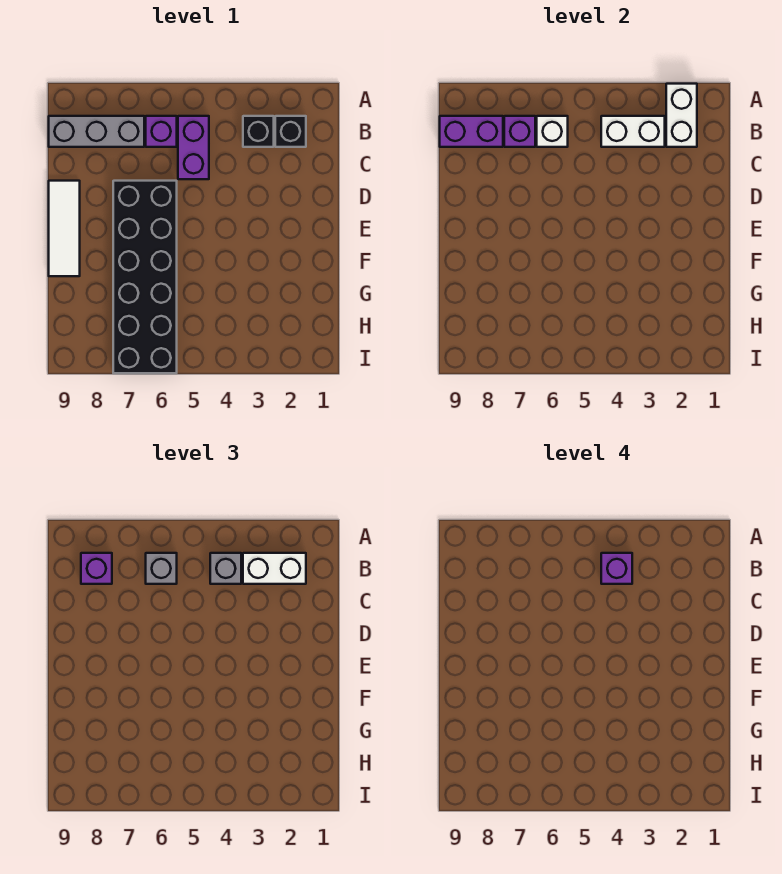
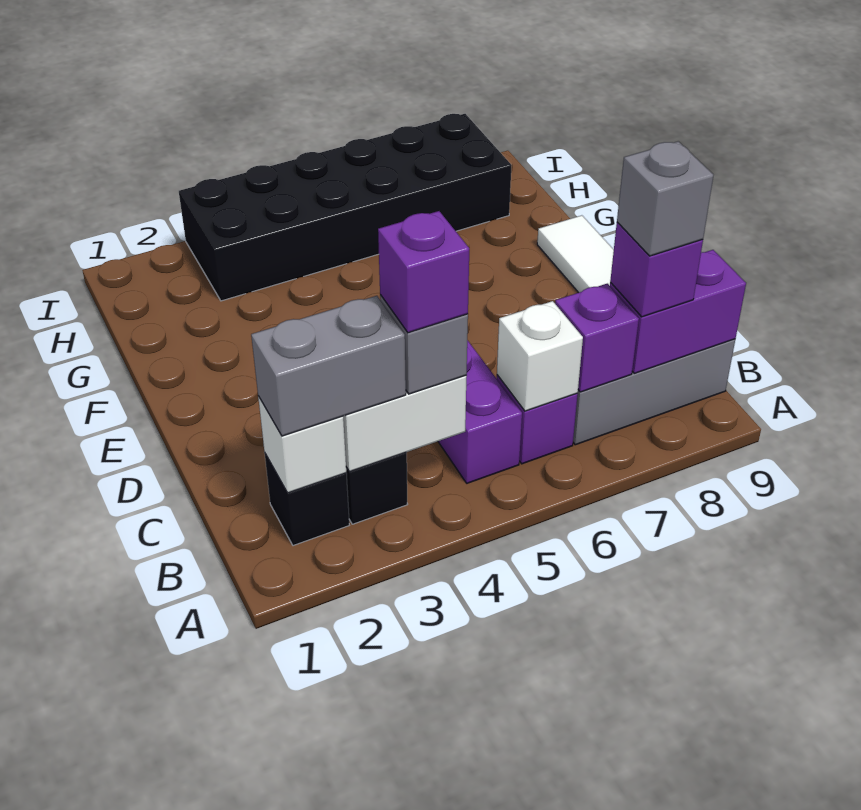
white 1x2 brick [666,84,697,147] -> white 1x1 brick [258,396,346,493]
white 1x2 brick [243,553,306,584] -> grey 1x2 brick [251,296,406,436]
grey 1x1 brick [146,553,177,584] -> grey 1x1 brick moved to [617,141,713,256]
black 2x6 brick [113,181,177,373] -> black 2x6 brick turned to [179,114,512,301]

